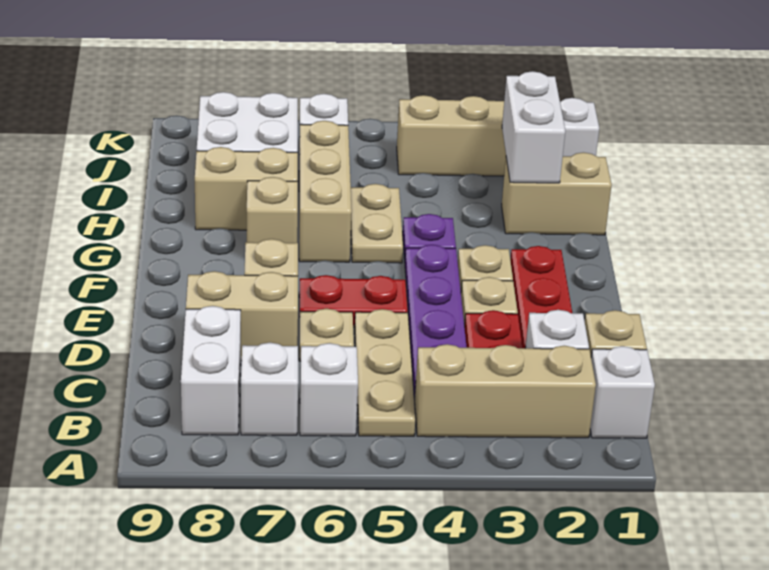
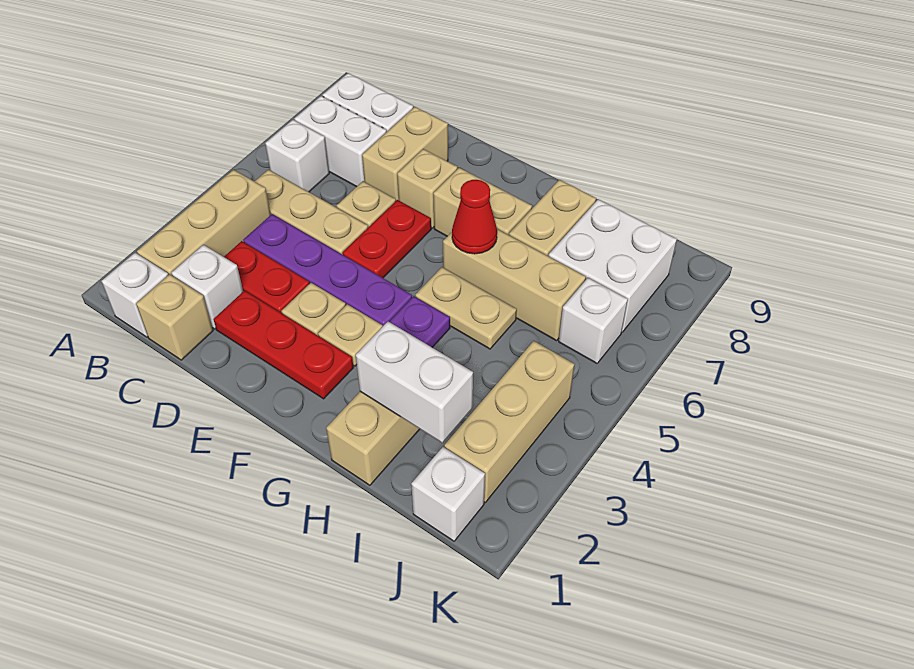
white 1x1 brick [241,343,298,435] -> white 1x2 brick [294,96,387,187]
none -> red 1x1 cone [452,180,497,254]
tan 1x1 brick [247,177,298,243] -> tan 1x2 brick [433,168,532,236]

